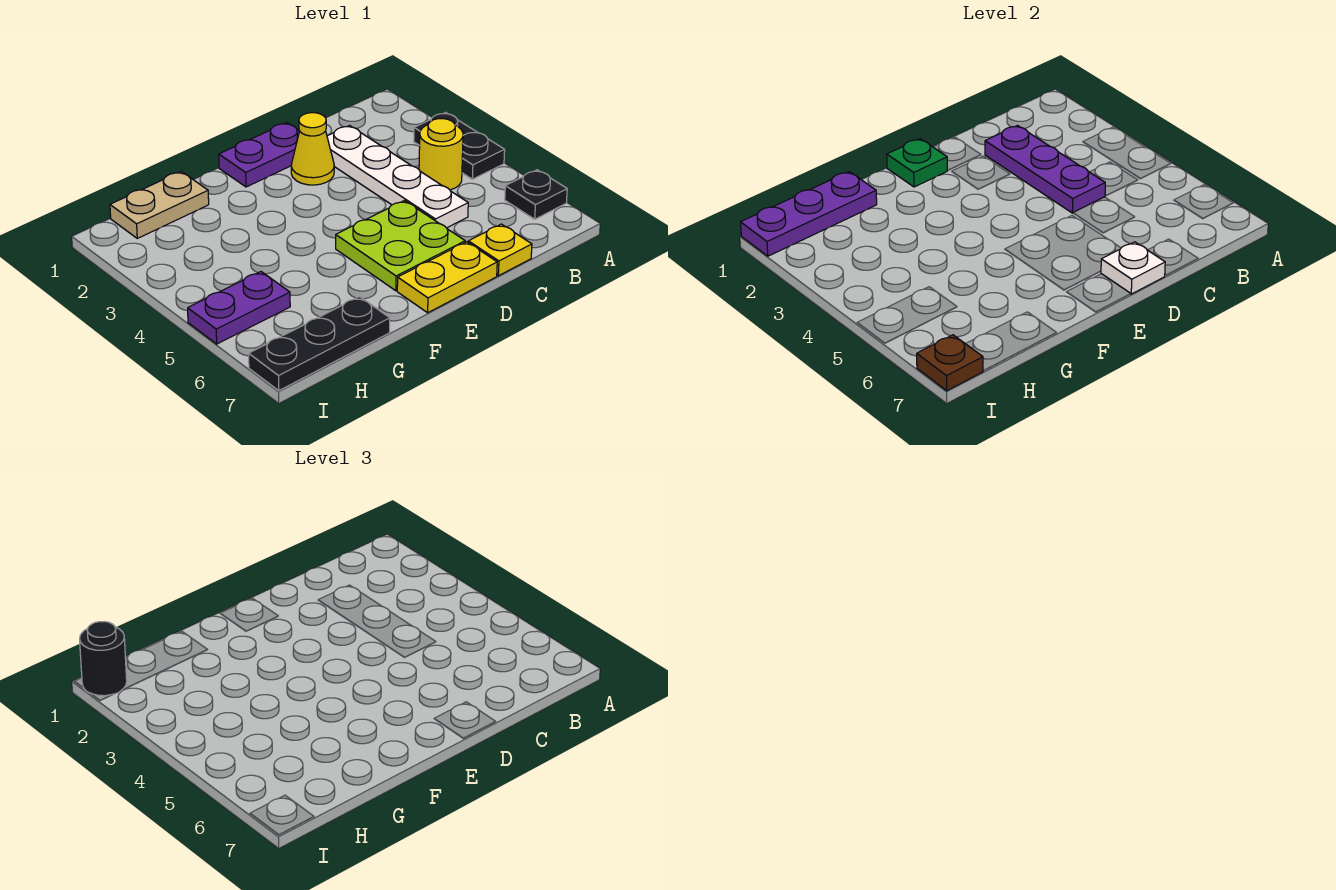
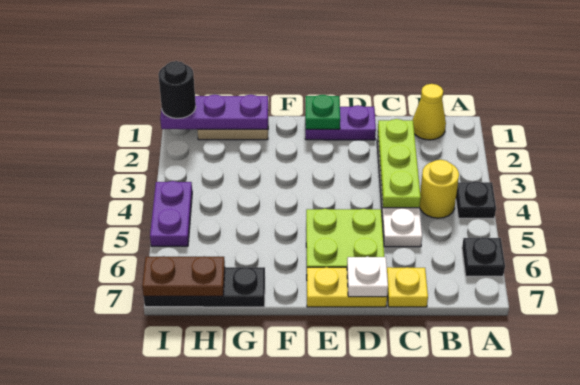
black 1x2 plate [414,112,505,179] -> black 1x1 plate [456,181,496,218]
purple 1x3 plate [985,126,1105,213] -> lime 1x3 plate [378,119,421,208]
yellow 1x1 cone [291,113,334,185] -> yellow 1x1 cone moved to [413,84,446,140]
purple 1x2 plate [188,272,290,344] -> purple 1x2 plate turned to [150,181,192,246]
brown 1x1 plate [917,335,983,391] -> brown 1x2 plate [142,256,225,296]

